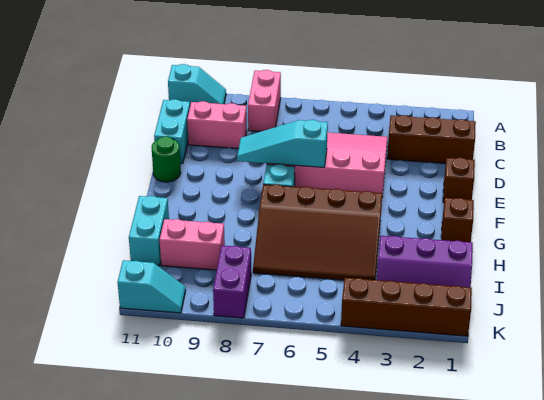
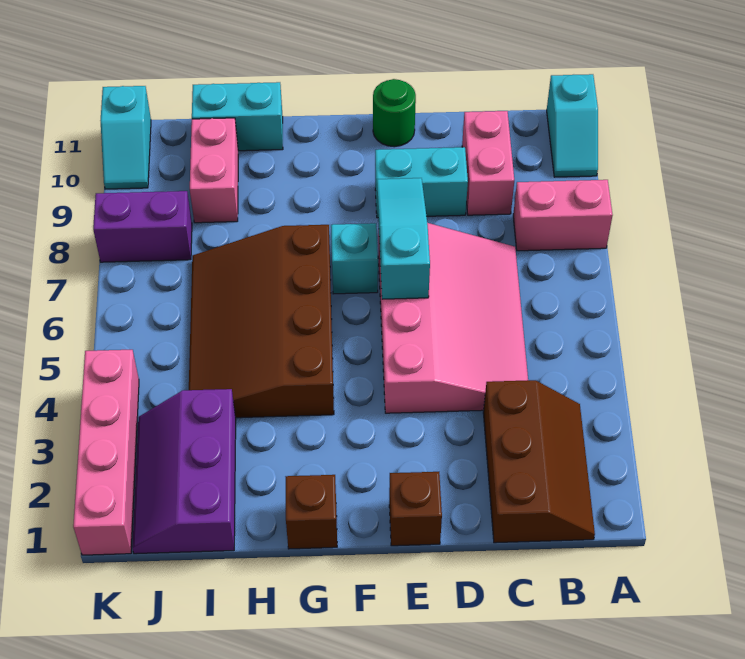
cyan 1x2 brick [154,99,190,164] -> cyan 1x2 brick moved to [375,147,468,218]
brown 1x4 brick [341,278,472,336] -> pink 1x4 brick [73,350,139,555]

